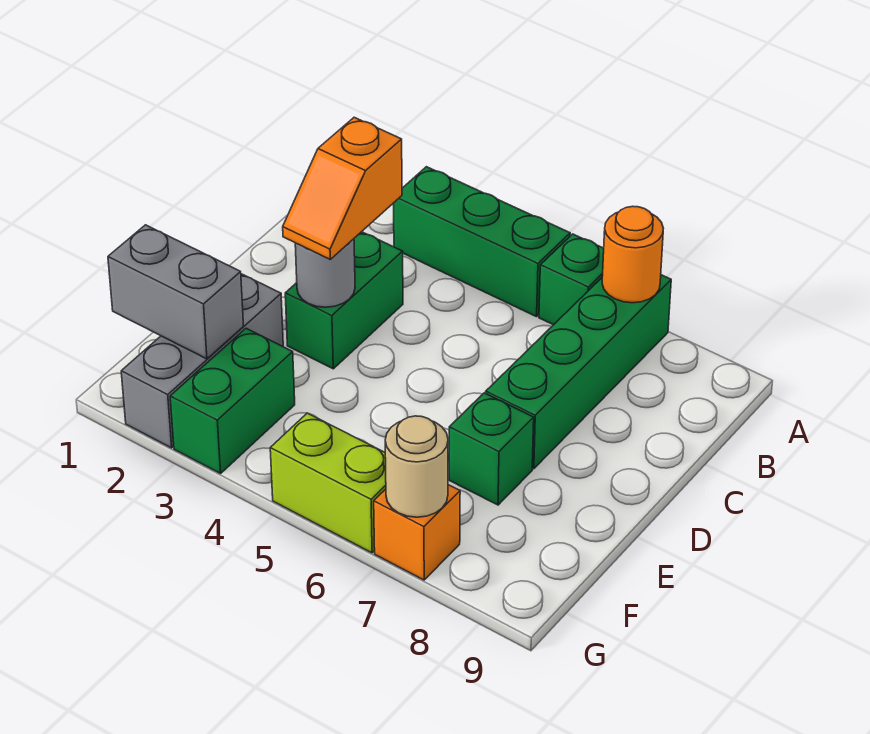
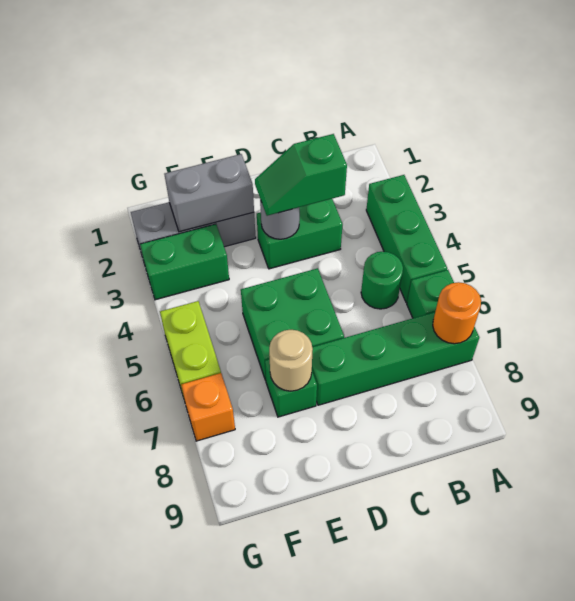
none -> green 1x1 round brick [361,251,403,309]
orange 1x2 slope [283,117,402,259] -> green 1x2 slope [255,134,347,216]
none -> green 2x2 brick [241,268,344,380]
grey 1x2 brick [108,225,244,359] -> grey 1x2 brick turned to [164,154,254,232]
tan 1x1 round brick [385,416,448,517] -> tan 1x1 round brick moved to [269,330,313,391]

